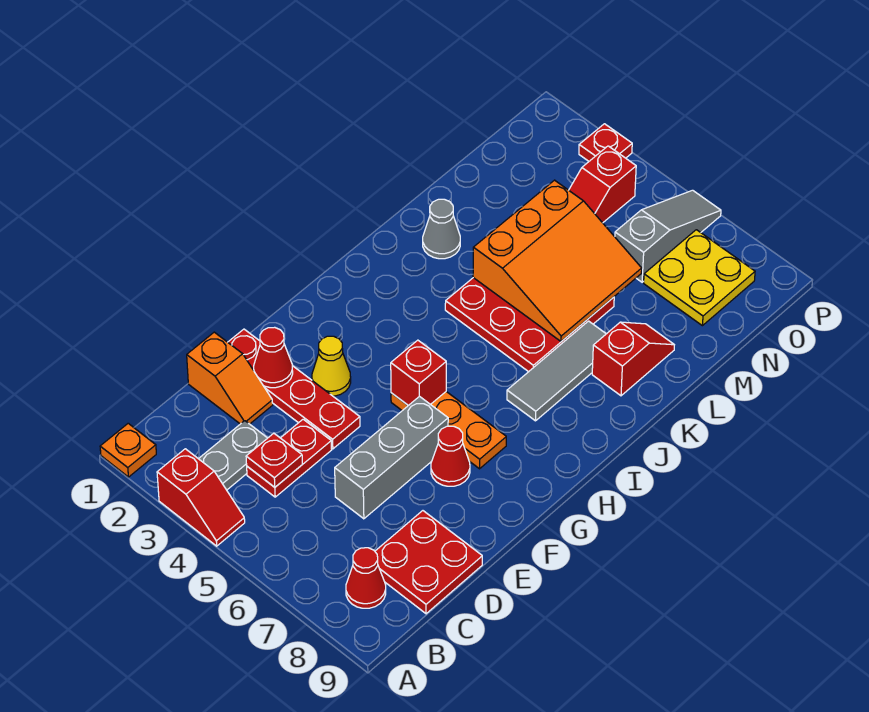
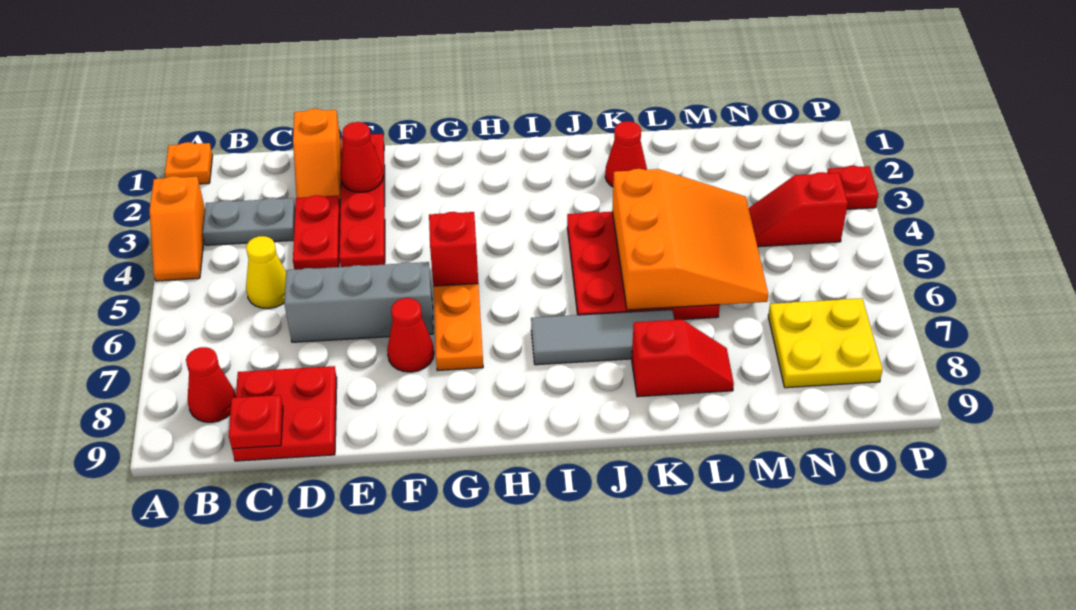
red 1x2 slope [157,449,245,546] -> orange 1x2 slope [149,176,205,281]
red 1x2 plate [247,419,332,497] -> red 1x2 plate turned to [293,195,340,270]
red 1x1 plate [246,433,302,487] -> red 1x1 plate moved to [229,395,283,449]
yellow 1x1 cone [312,336,351,396] -> yellow 1x1 cone moved to [246,236,286,308]
grey 1x1 cone [423,199,460,259] -> red 1x1 cone [605,121,647,187]
orange 3x3 slope [473,180,642,341] -> orange 3x3 slope turned to [612,169,768,310]
grey 1x3 slope [615,190,721,282] -> none

